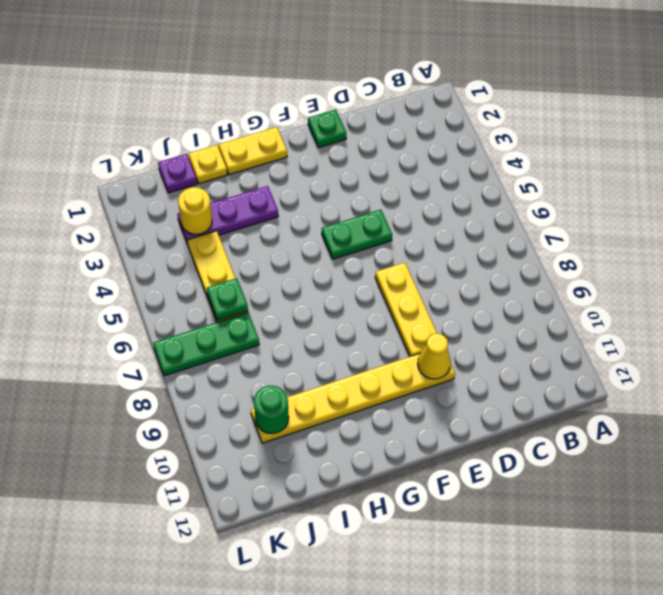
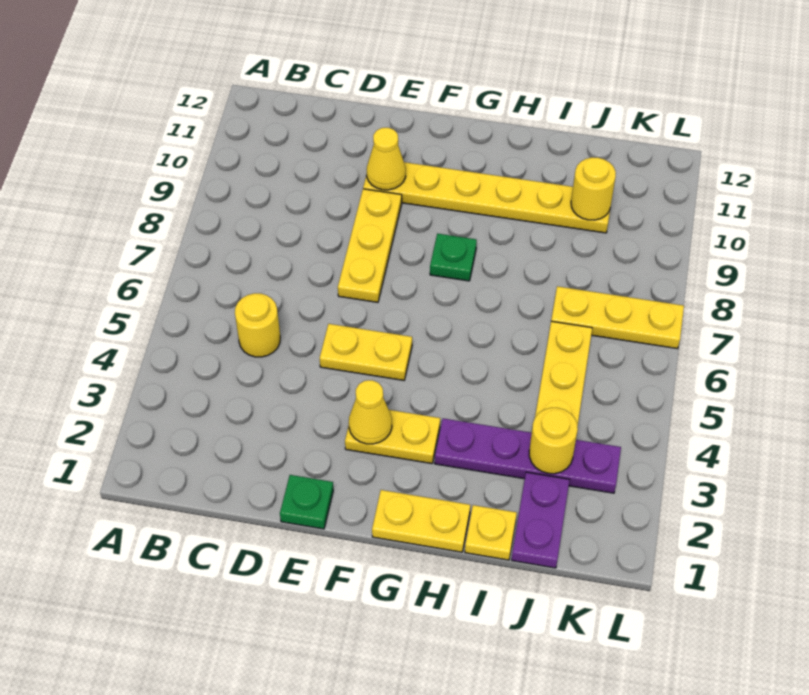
none -> yellow 1x1 round brick [235,293,280,357]
green 1x2 plate [322,210,392,259] -> yellow 1x2 plate [320,324,412,380]
none -> yellow 1x2 plate [345,410,440,464]
none -> yellow 1x1 cone [349,380,392,444]
purple 1x3 plate [177,186,278,244] -> purple 1x4 plate [435,418,621,493]
purple 1x1 plate [158,154,197,193] -> purple 1x2 plate [512,472,570,568]
green 1x1 plate [207,278,248,320] -> green 1x1 plate moved to [430,234,477,281]
green 1x3 plate [153,313,259,376] -> yellow 1x3 plate [551,286,684,349]
green 1x1 round brick [254,386,289,434] -> yellow 1x1 round brick [571,157,616,220]

